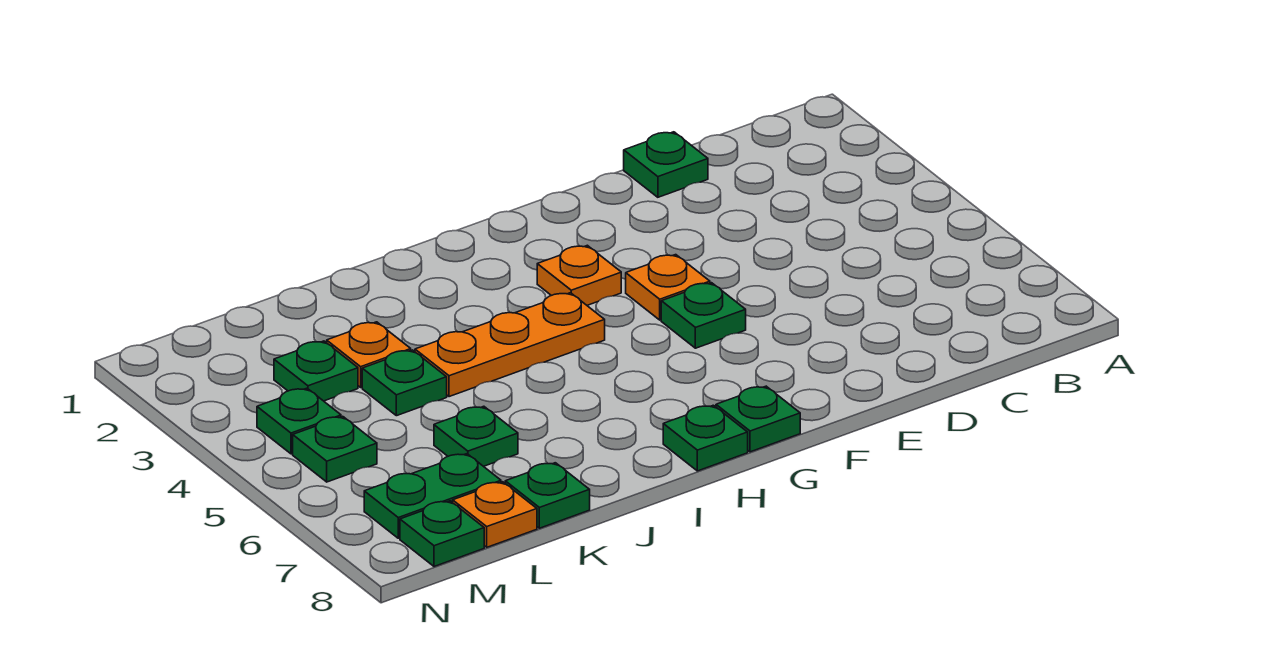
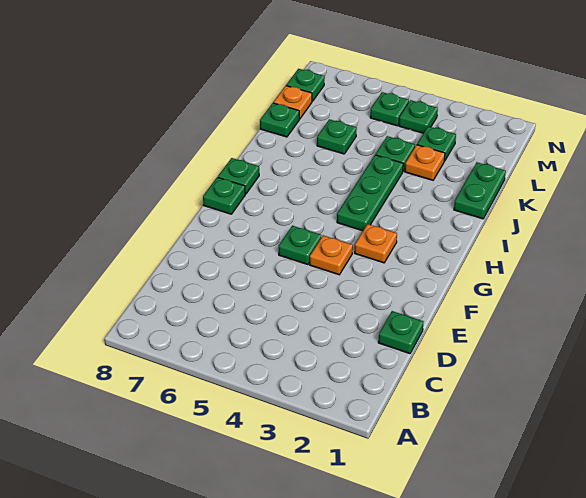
orange 1x3 plate [415,293,605,397] -> green 1x3 plate [337,155,403,231]
green 1x2 plate [364,454,501,538] -> green 1x2 plate moved to [454,162,506,219]

